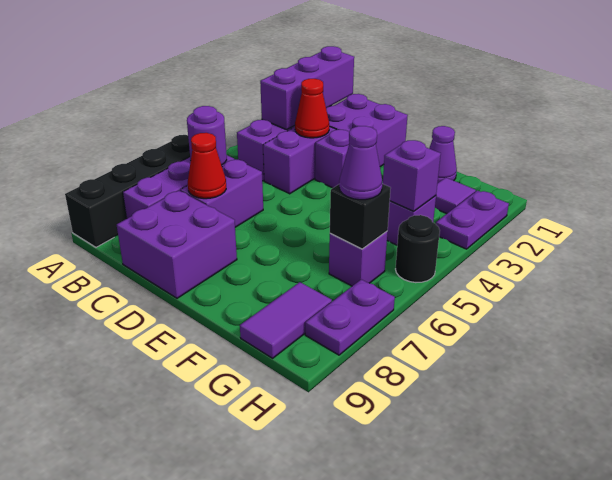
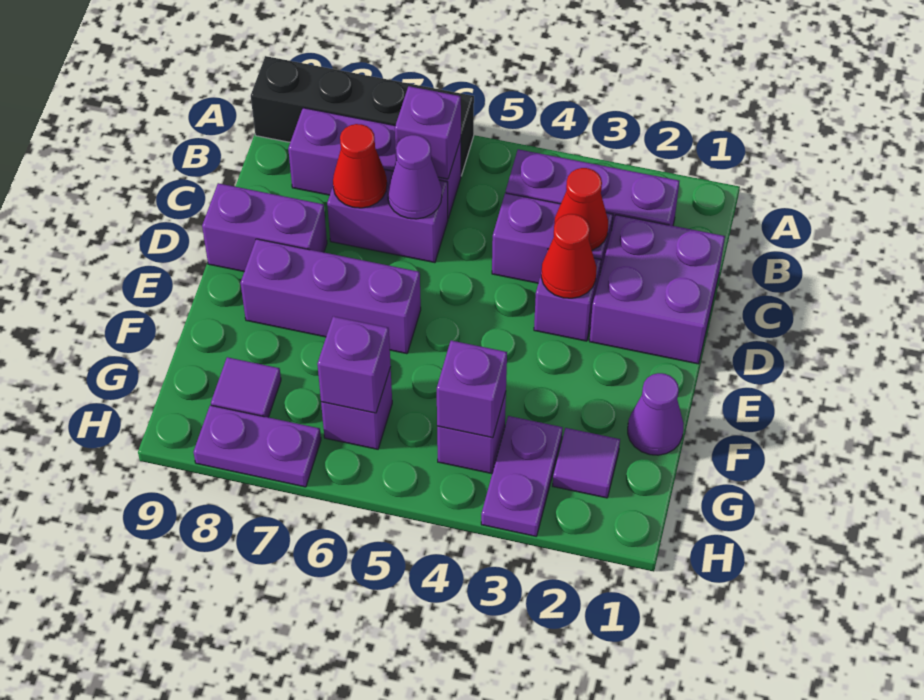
purple 1x3 brick [260,46,354,130] -> purple 1x3 brick moved to [240,239,421,354]
purple 1x1 round brick [187,106,227,165] -> purple 1x1 brick [395,86,461,179]
purple 2x2 brick [117,191,237,298] -> purple 1x2 brick [202,183,327,271]
none -> red 1x1 cone [541,214,597,298]
black 1x1 brick [330,184,391,249] -> purple 1x1 brick [317,316,391,413]
purple 1x1 cone [339,126,383,200] -> purple 1x1 cone moved to [388,135,442,219]
purple 1x2 tile [240,282,332,358] -> purple 1x1 tile [211,357,281,417]
purple 1x2 plate [436,191,509,249] -> purple 1x2 plate turned to [481,416,563,536]
black 1x1 round brick [396,215,440,283] -> none

